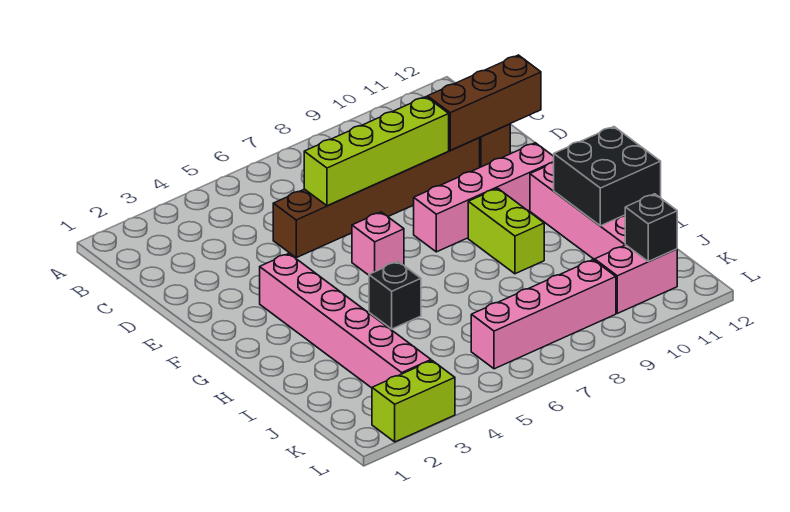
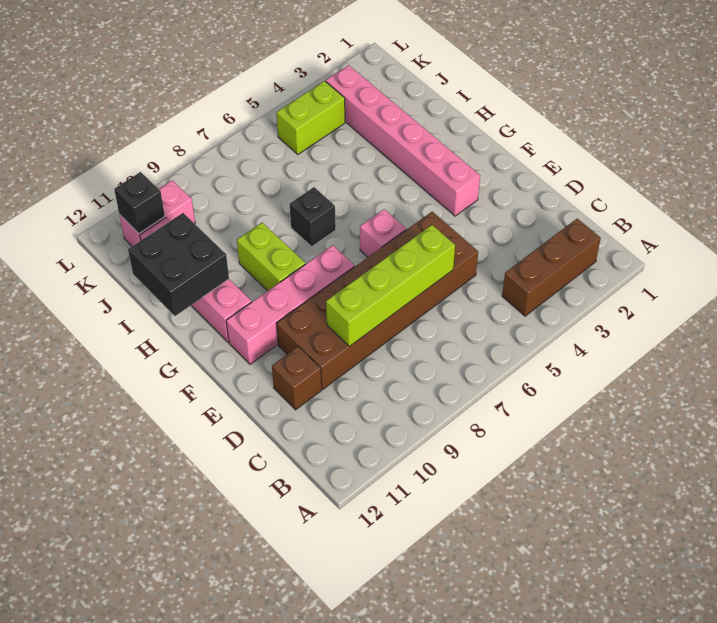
brown 1x6 brick [273,138,480,258] -> brown 2x6 brick [277,212,478,389]
brown 1x3 brick [427,55,541,150] -> brown 1x3 brick moved to [502,218,601,316]
black 1x1 brick [369,262,421,329] -> black 1x1 brick moved to [290,187,336,247]
pink 1x4 brick [471,260,616,369] -> none
lime 1x2 brick [372,361,455,442] -> lime 1x2 brick moved to [277,81,345,154]

